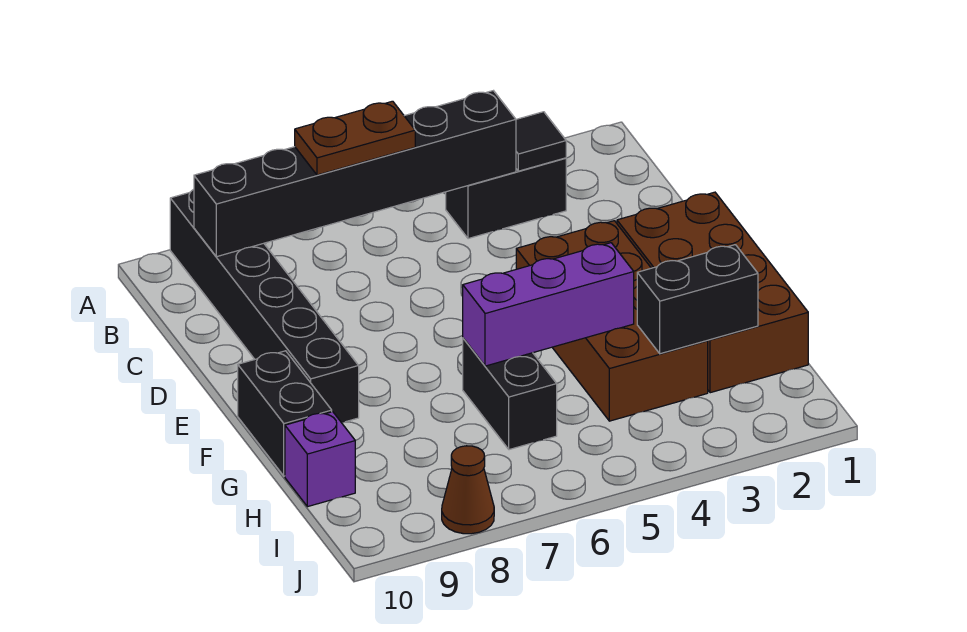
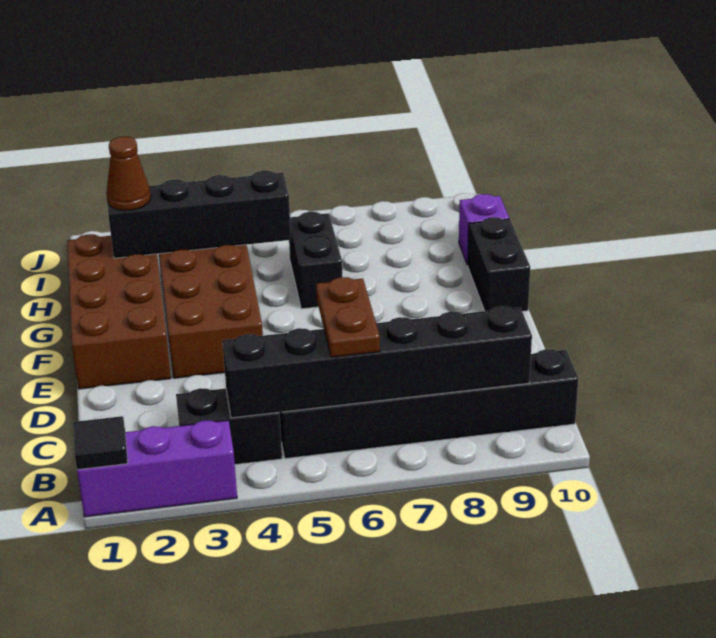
black 1x6 brick [170,189,359,423] -> black 1x6 brick turned to [279,349,578,459]
black 1x1 tile [516,112,566,171] -> black 1x1 tile moved to [73,416,128,470]
brown 1x2 plate [295,101,415,175] -> brown 1x2 plate turned to [316,277,380,357]
purple 1x3 brick [463,243,634,366] -> purple 1x3 brick moved to [77,420,237,517]
black 1x2 brick [637,245,758,354] -> black 1x4 brick [107,171,291,258]
brown 1x1 cone [442,446,494,534] -> brown 1x1 cone moved to [106,137,151,210]

